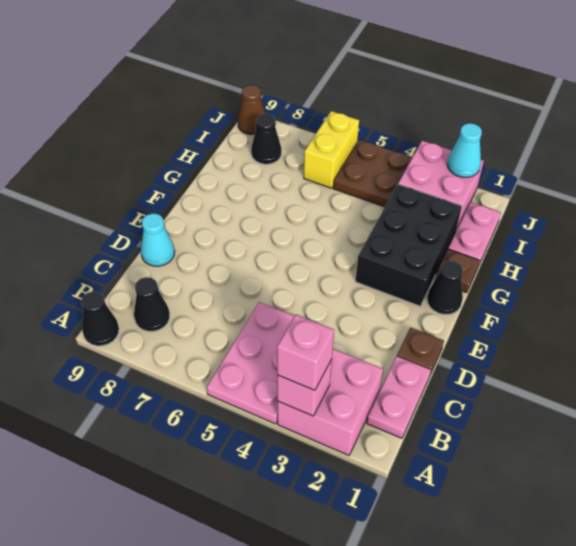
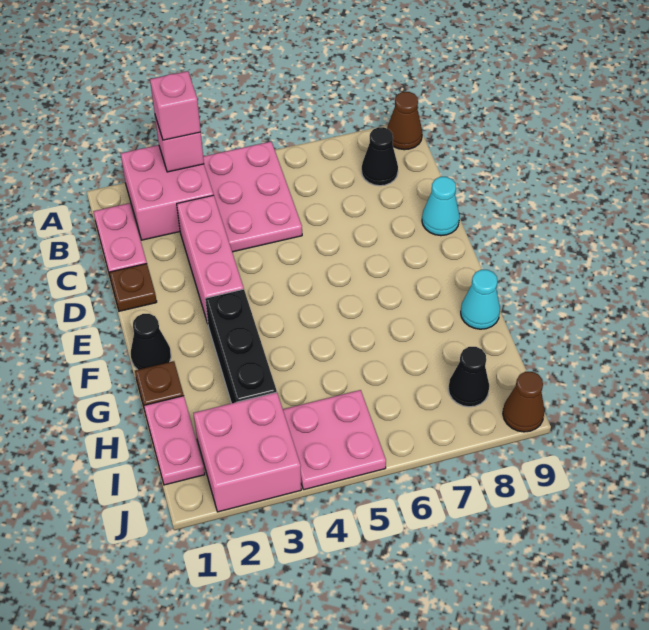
black 1x1 cone [81,291,119,346] -> brown 1x1 cone [387,92,422,150]
none -> pink 1x3 brick [177,195,244,323]
black 2x3 brick [355,184,462,306] -> black 1x3 brick [205,289,277,403]
brown 2x2 plate [333,140,412,207] -> pink 2x2 plate [283,390,386,490]
yellow 1x2 brick [304,111,359,188] -> none
cyan 1x1 cone [447,123,482,177] -> cyan 1x1 cone moved to [461,270,500,329]

